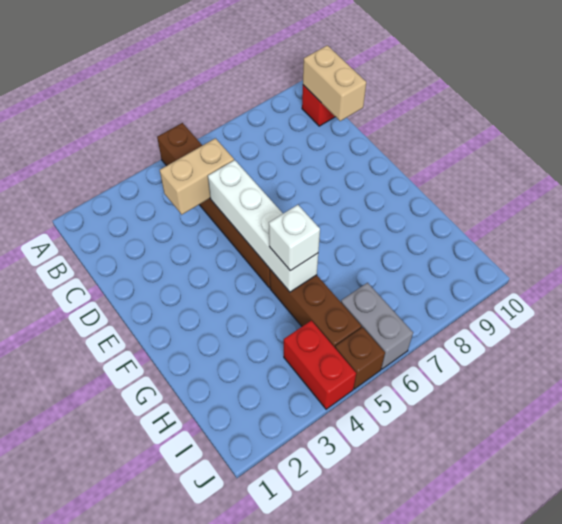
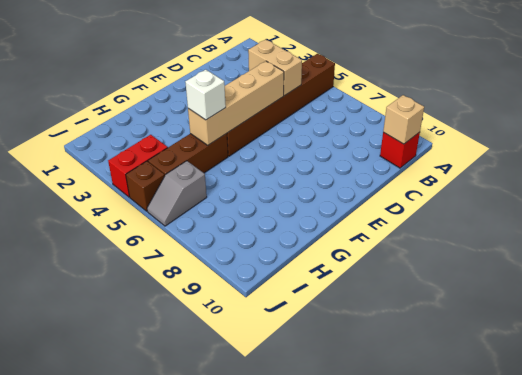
tan 1x2 brick [303,45,366,121] -> tan 1x1 brick [383,95,424,144]
white 1x4 brick [208,160,318,292] -> tan 1x4 brick [188,61,284,145]
grey 1x2 brick [341,283,413,369] -> grey 1x2 slope [147,161,207,226]

